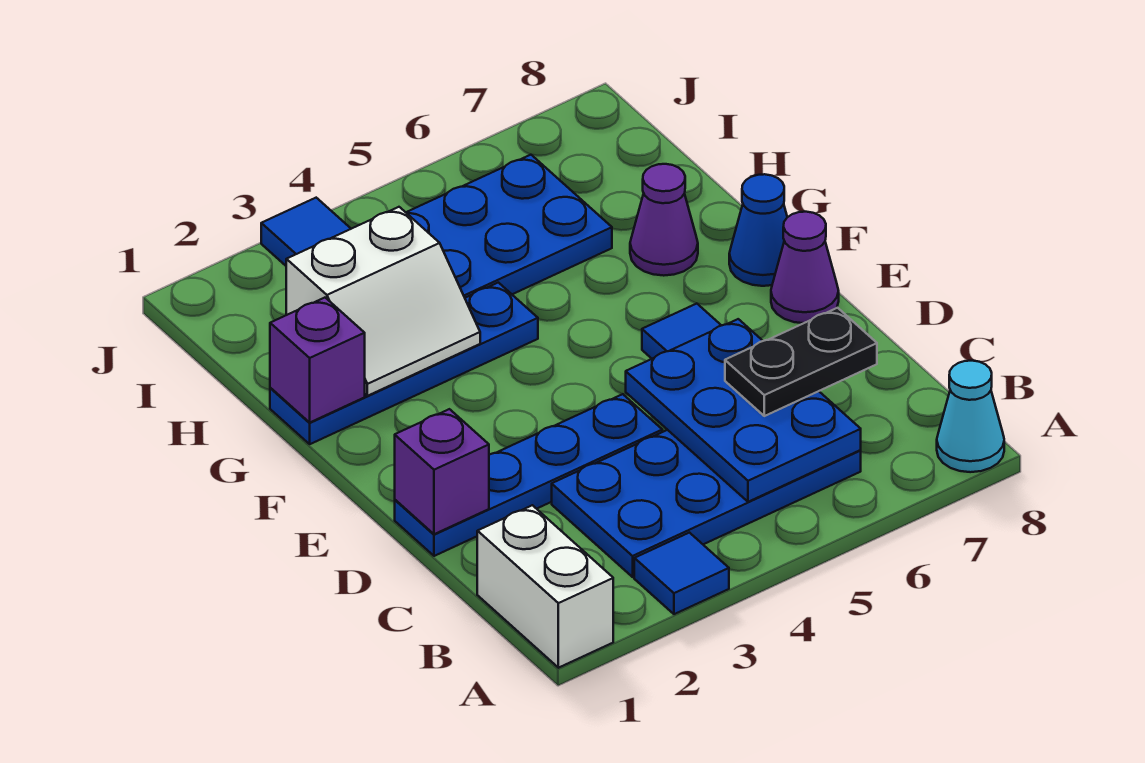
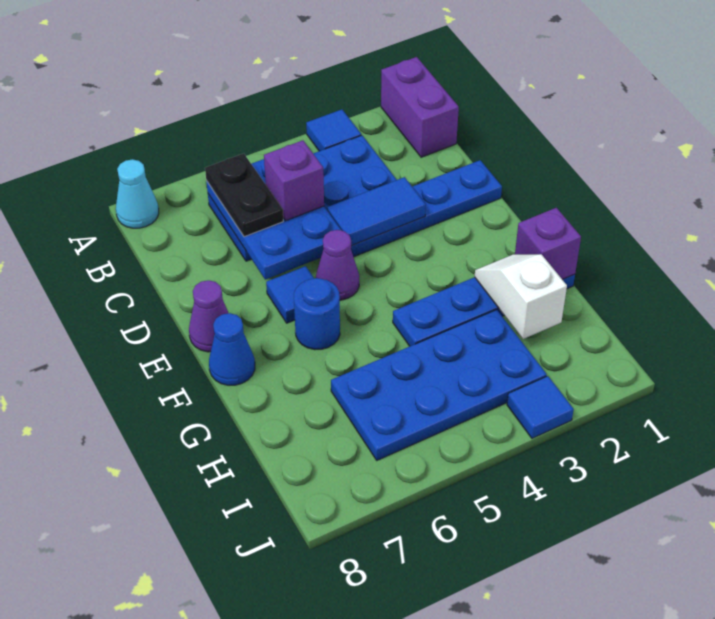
white 1x2 brick [477,505,613,668] -> purple 1x2 brick [381,57,459,157]
black 1x2 plate [725,308,877,416] -> black 1x2 plate turned to [205,153,283,237]
purple 1x1 brick [395,409,489,534] -> purple 1x1 brick moved to [264,140,324,221]
none -> blue 1x2 tile [327,177,426,246]
none -> blue 1x1 round brick [294,278,340,350]
white 2x2 slope [286,207,480,396] -> white 1x2 slope [475,254,567,339]
purple 1x1 cone [630,164,698,276] -> purple 1x1 cone moved to [316,230,359,300]

